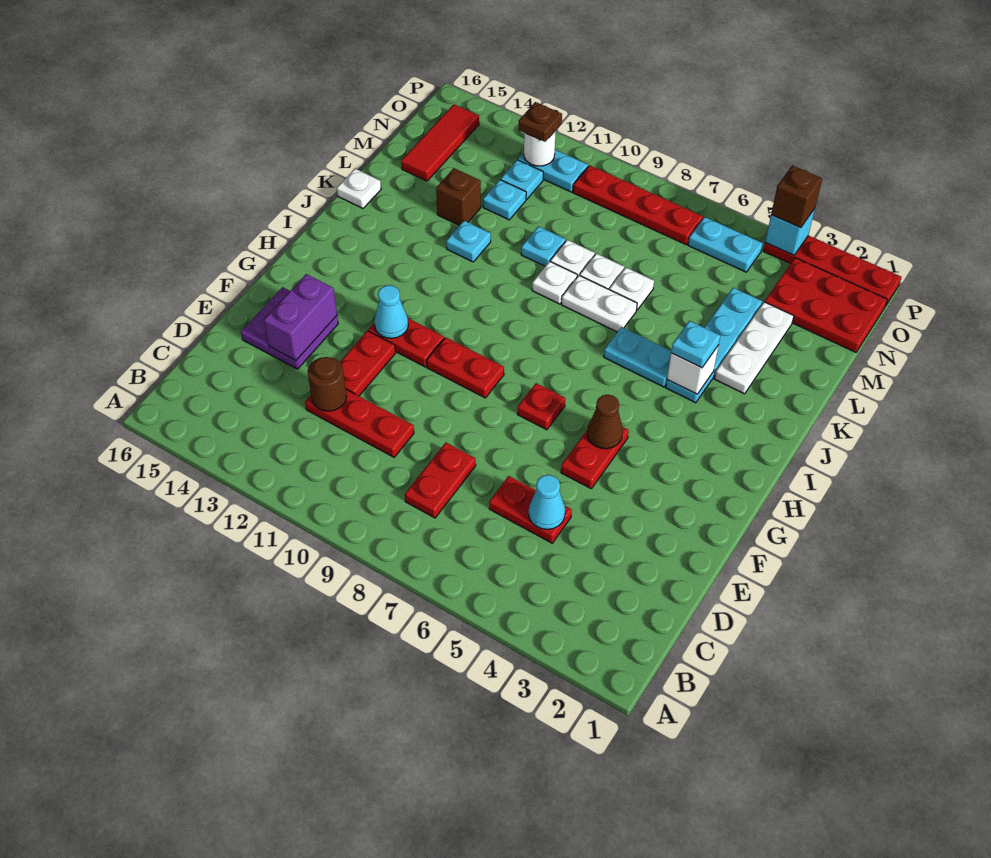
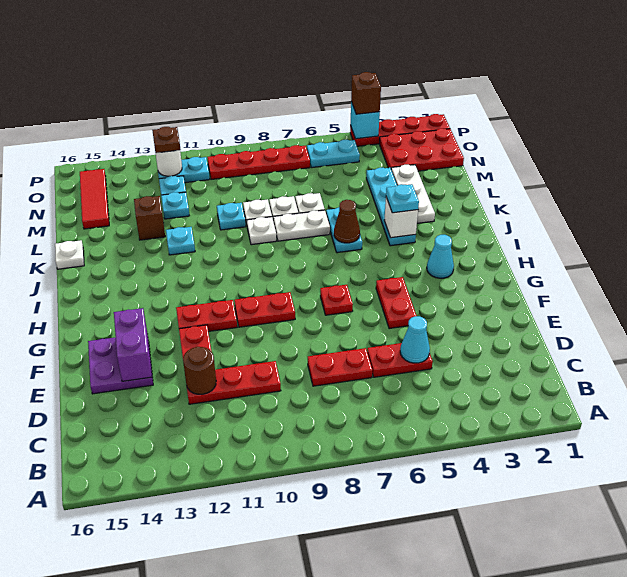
red 1x2 plate [405,443,476,518] -> red 1x2 plate turned to [308,348,373,386]
brown 1x1 cone [587,395,623,449] -> brown 1x1 cone moved to [334,200,360,243]
cyan 1x1 cone [374,285,408,338] -> cyan 1x1 cone moved to [427,235,454,278]
cyan 1x2 plate [604,327,671,387] -> cyan 1x2 plate turned to [326,208,362,253]

